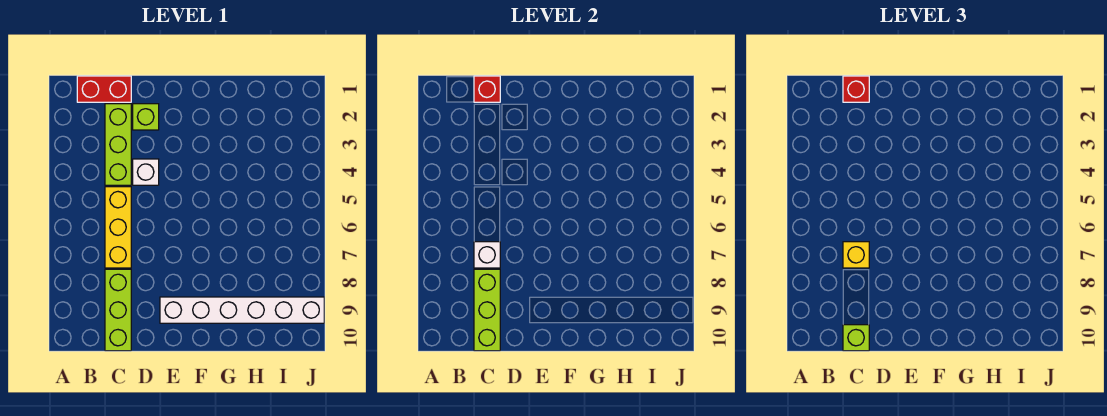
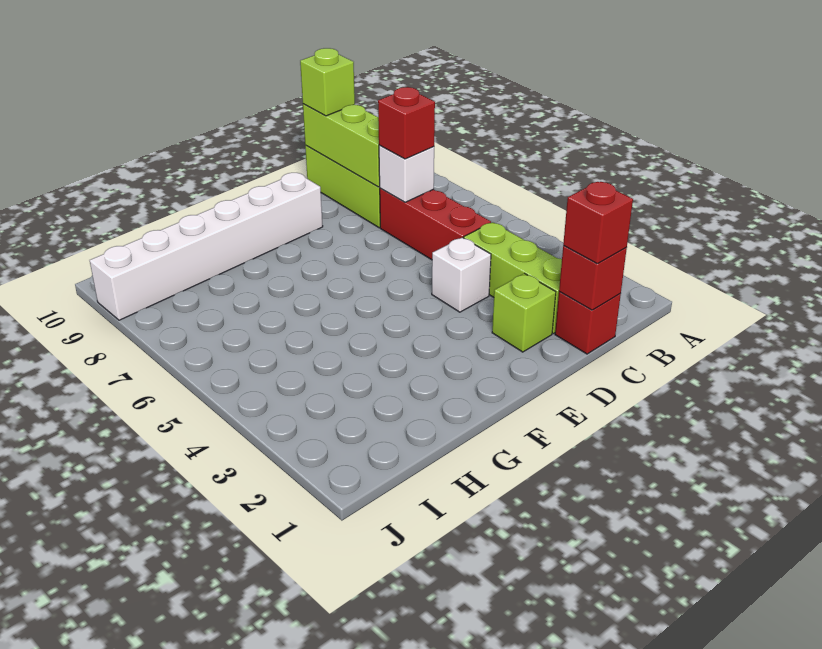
red 1x2 brick [77,76,131,102] -> red 1x1 brick [555,292,621,354]
yellow 1x3 brick [105,187,131,268] -> red 1x3 brick [380,188,491,260]
yellow 1x1 brick [843,242,869,268] -> red 1x1 brick [378,87,435,159]

